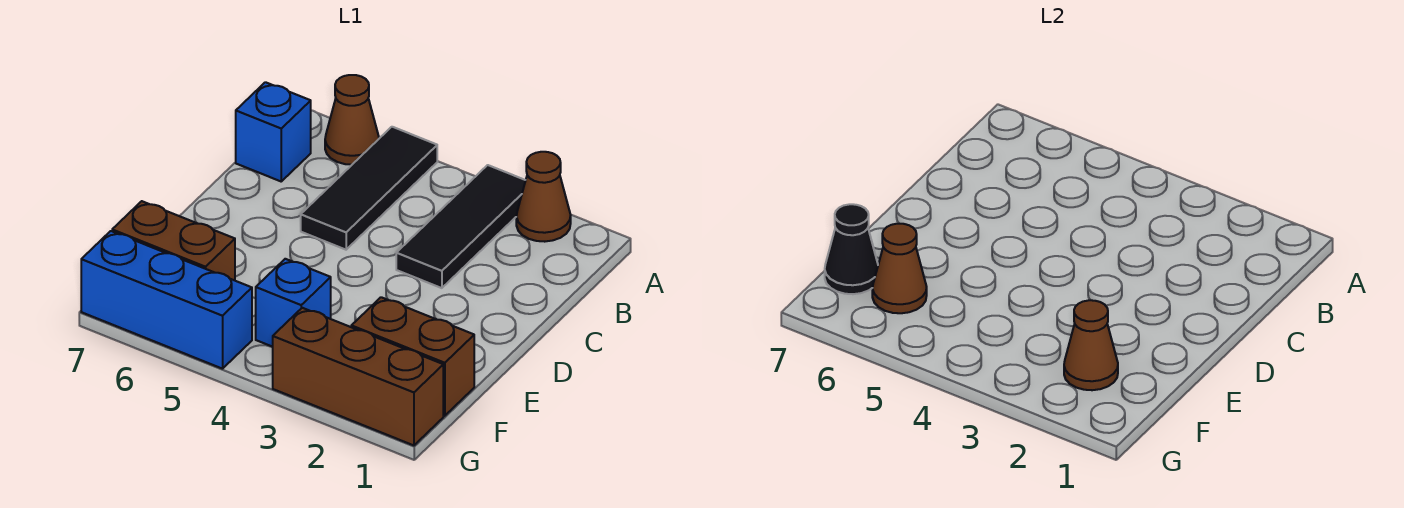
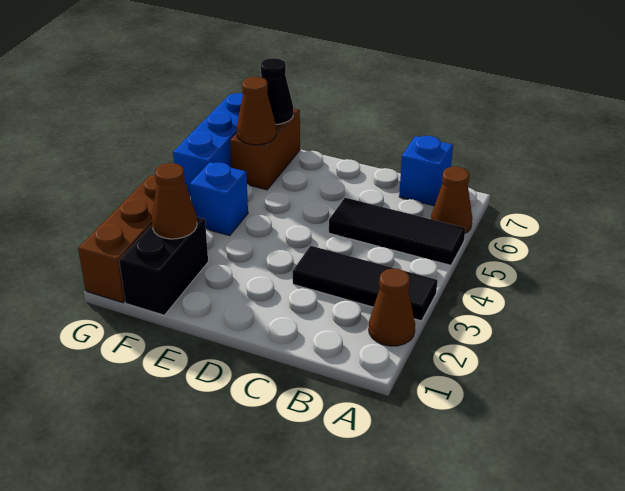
brown 1x2 brick [351,297,474,416] -> black 1x2 brick [119,217,208,315]

